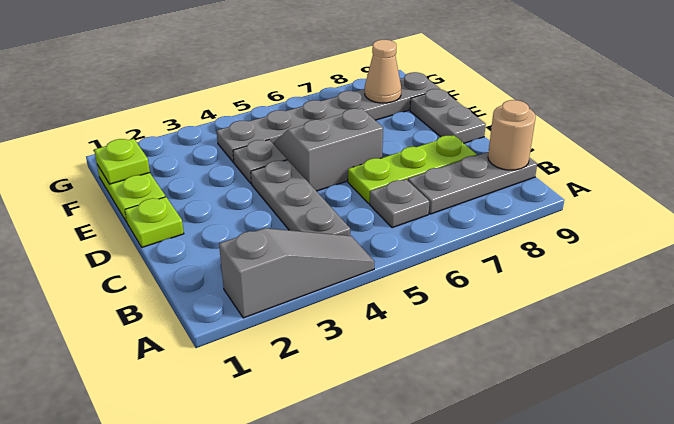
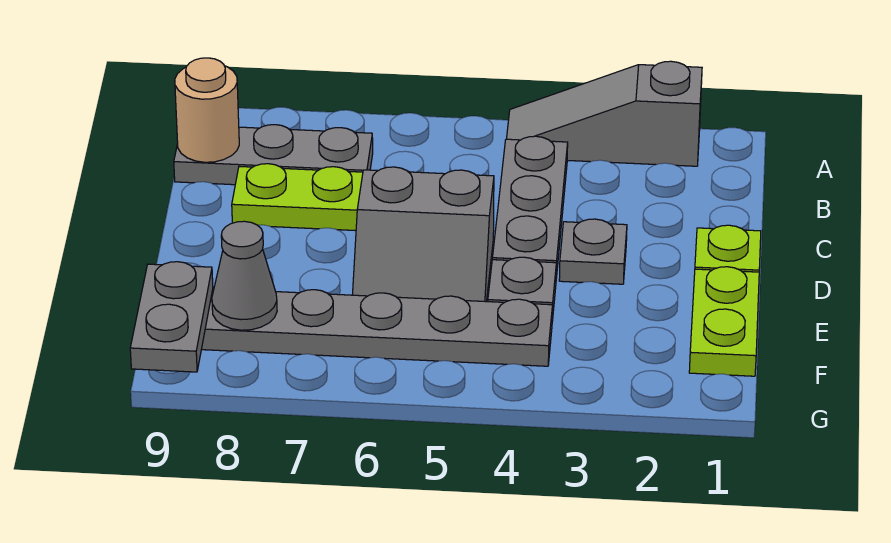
grey 1x1 plate [370,179,429,228] -> grey 1x1 plate moved to [559,219,627,284]
grey 1x2 plate [410,89,486,143] -> grey 1x2 plate moved to [130,262,213,372]
lime 1x1 plate [94,139,150,184] -> none
tan 1x1 cone [365,40,401,103] -> grey 1x1 cone [212,221,277,330]

